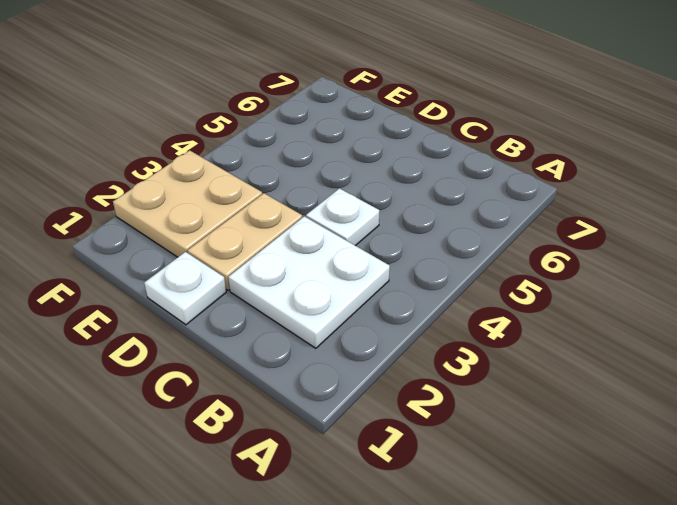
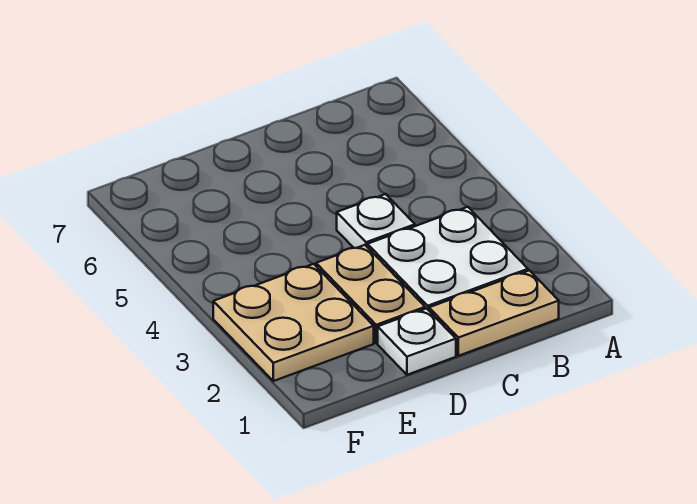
none -> tan 1x2 plate [429,270,559,356]

